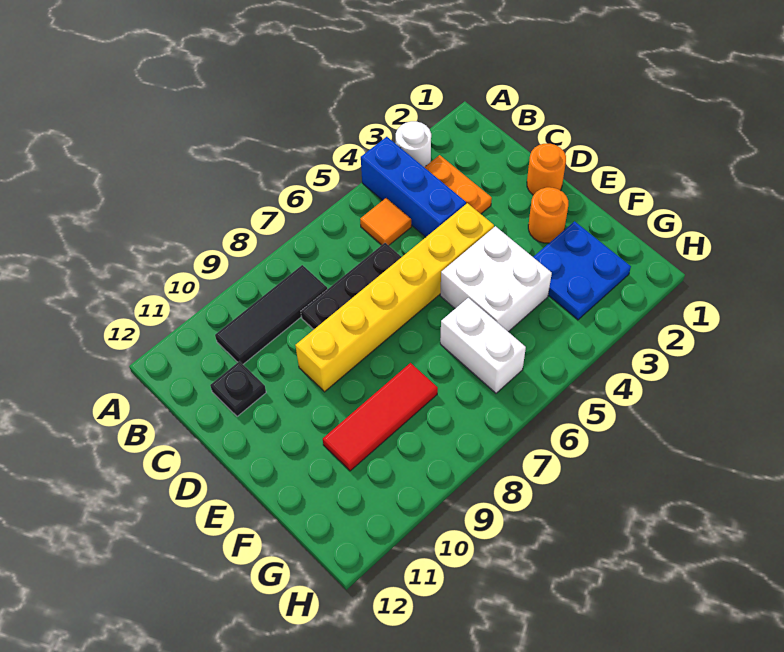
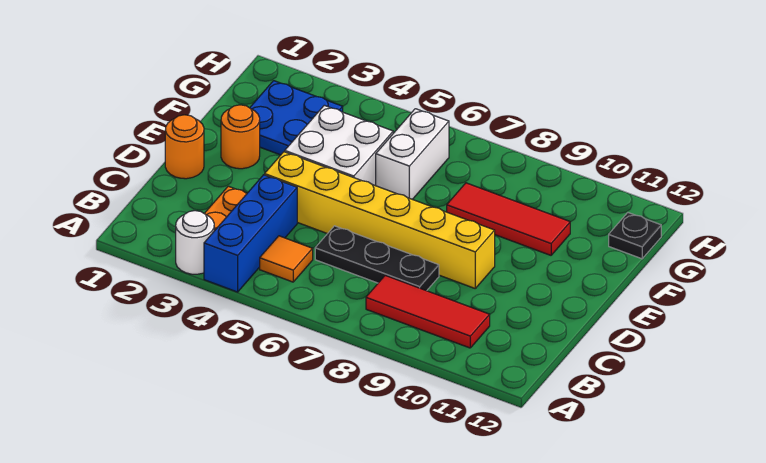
black 1x3 tile [215,265,327,364] -> red 1x3 tile [366,275,490,348]
black 1x1 plate [210,361,266,417] -> black 1x1 plate moved to [609,213,661,259]

